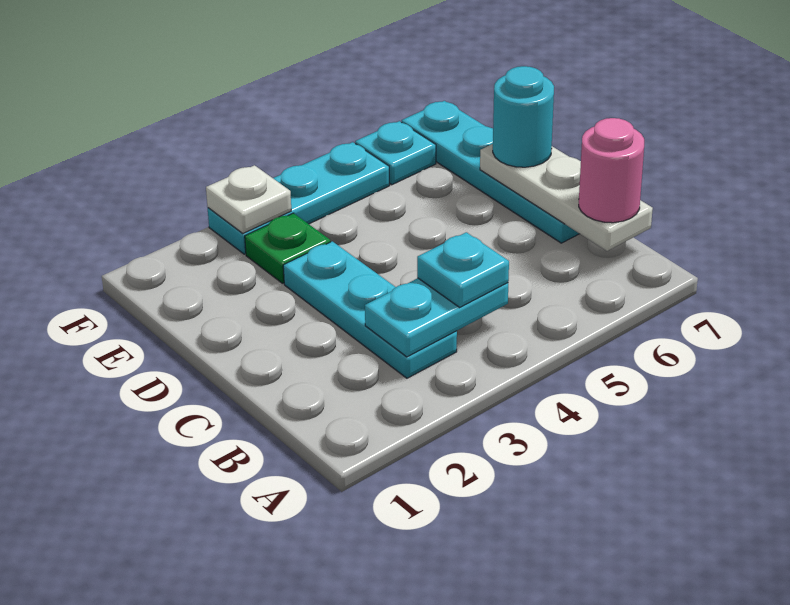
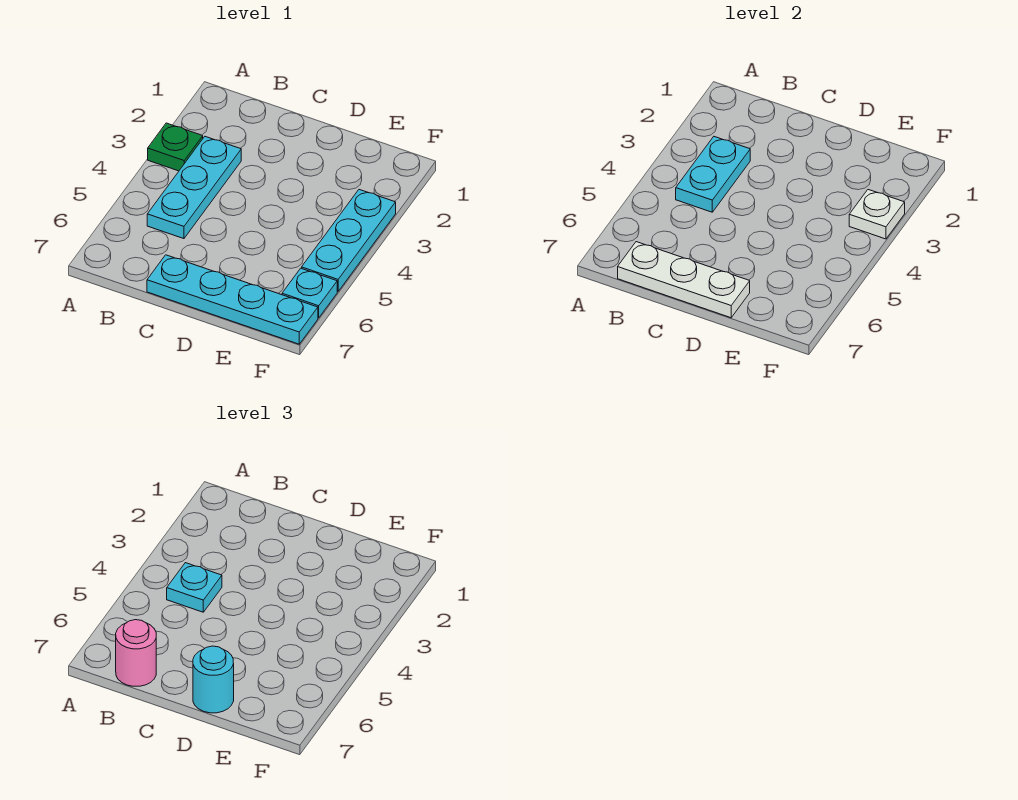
cyan 1x3 plate [283,241,457,378] -> cyan 1x3 plate turned to [147,137,241,239]
green 1x1 plate [245,213,331,283] -> green 1x1 plate moved to [148,123,203,171]

